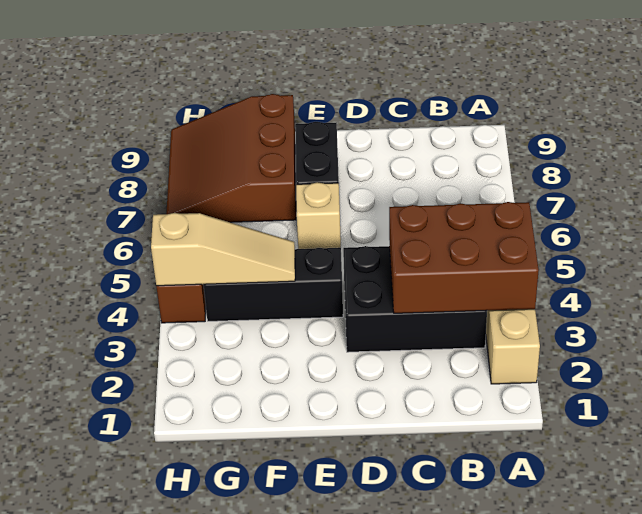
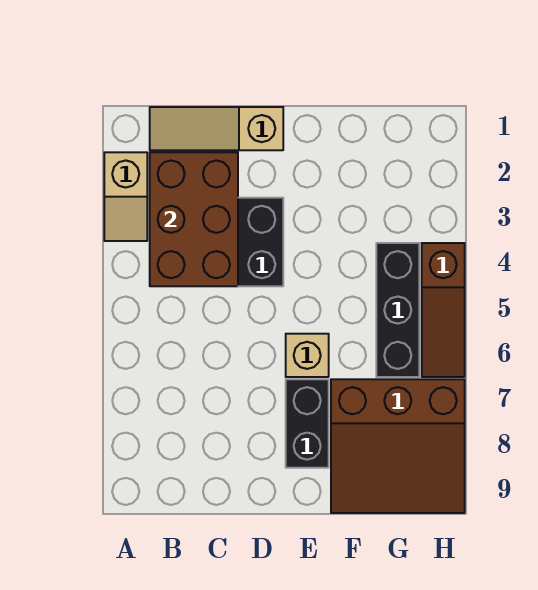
brown 2x3 brick [389,202,539,313] -> brown 2x3 brick turned to [150,152,238,286]
black 1x3 brick [203,248,343,321] -> black 1x3 brick turned to [376,243,419,377]
tan 1x3 slope [151,213,295,286] -> tan 1x3 slope moved to [150,107,283,150]
brown 3x3 slope [166,94,296,222] -> brown 3x3 slope turned to [331,379,465,513]

